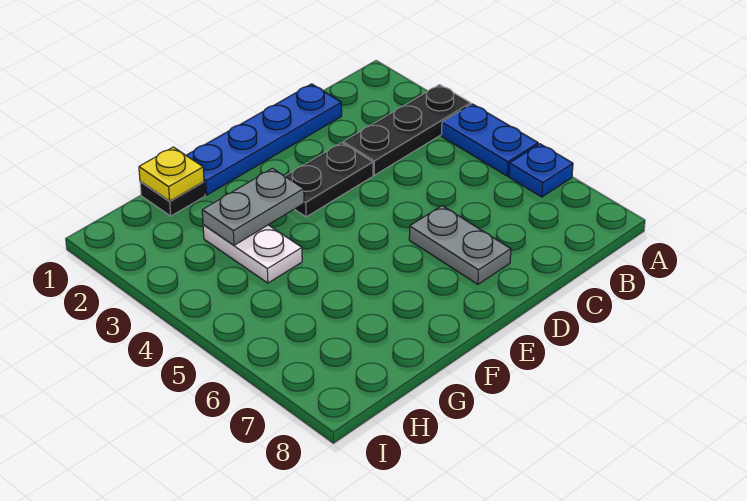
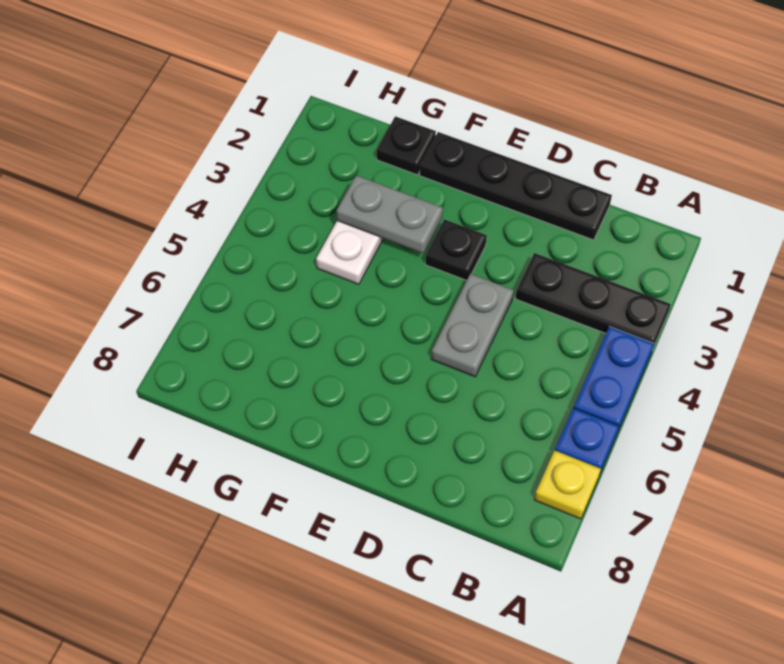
blue 1x4 plate [186,84,342,195] -> black 1x4 plate [420,132,612,240]
black 1x2 plate [285,143,373,217] -> black 1x1 plate [425,219,487,280]
grey 1x2 plate [409,206,511,284] -> grey 1x2 plate moved to [431,274,514,377]
yellow 1x1 plate [139,147,204,201] -> yellow 1x1 plate moved to [535,450,601,519]

